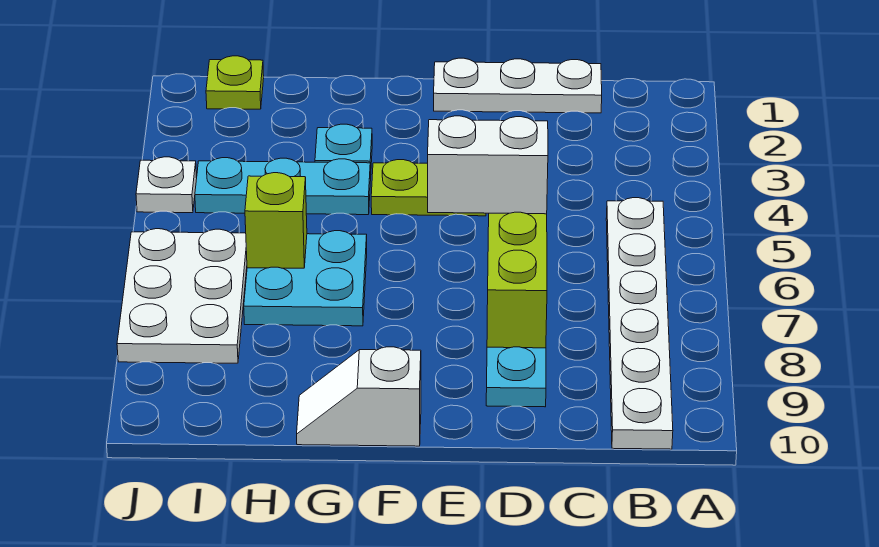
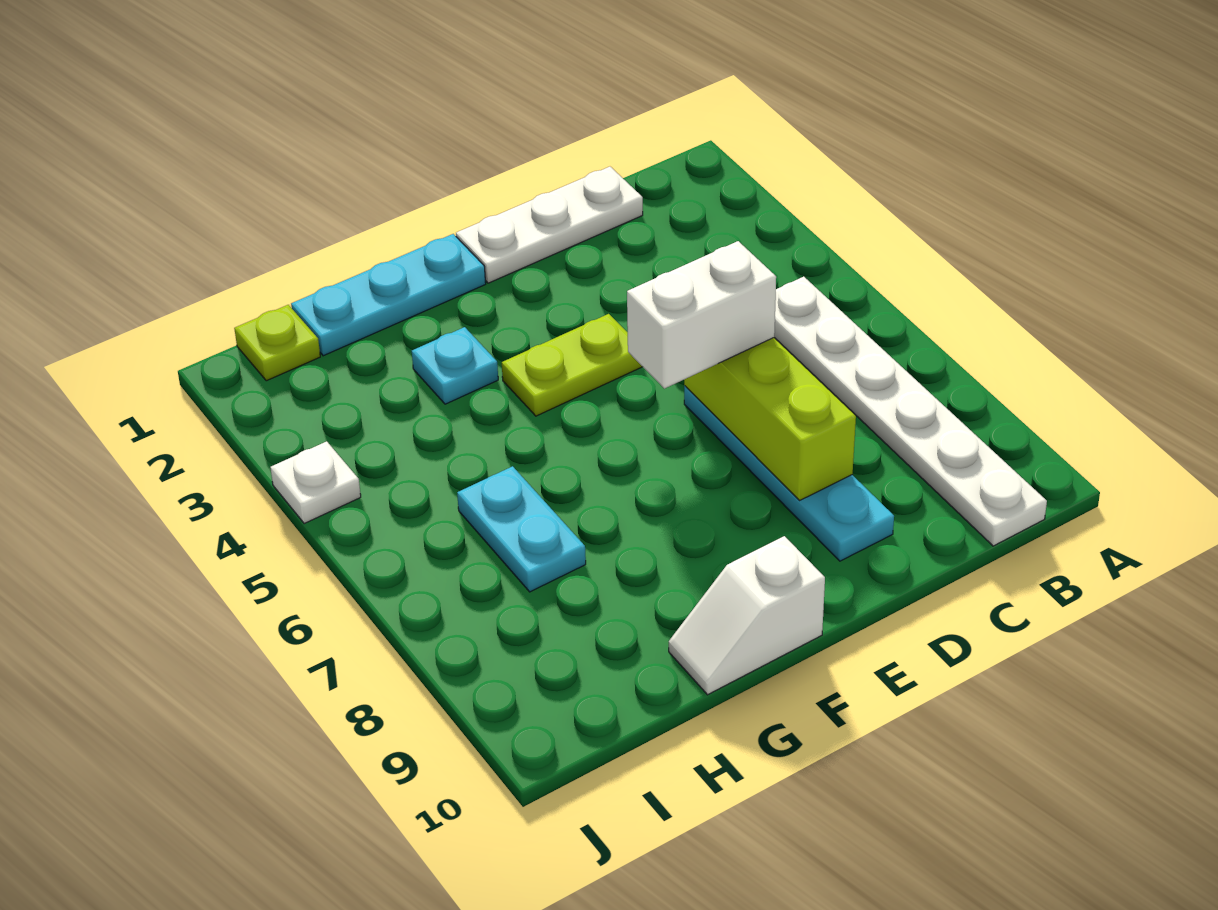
cyan 1x3 plate [195,158,371,215] -> cyan 1x3 plate moved to [291,234,486,356]
cyan 2x2 plate [244,231,367,326] -> cyan 1x2 plate [457,466,586,592]
lime 1x1 brick [245,173,307,268] -> none
white 2x3 plate [117,229,247,363] -> none

